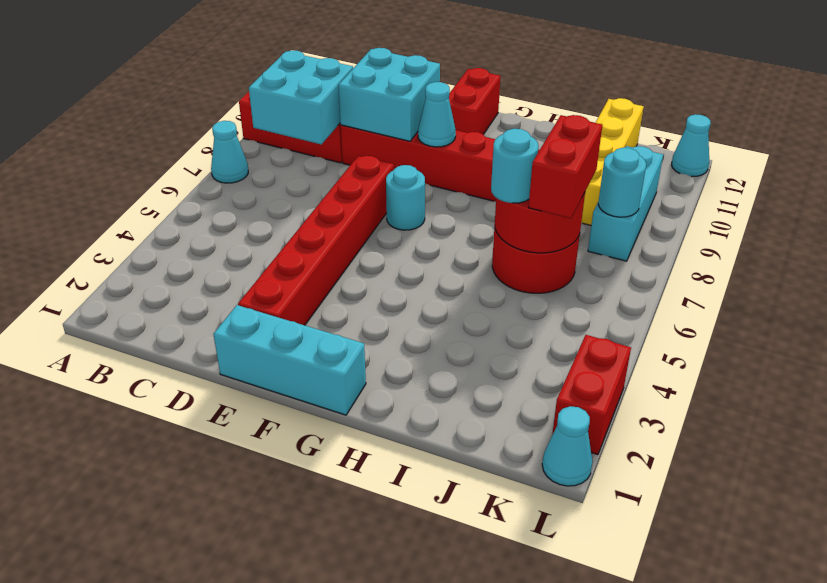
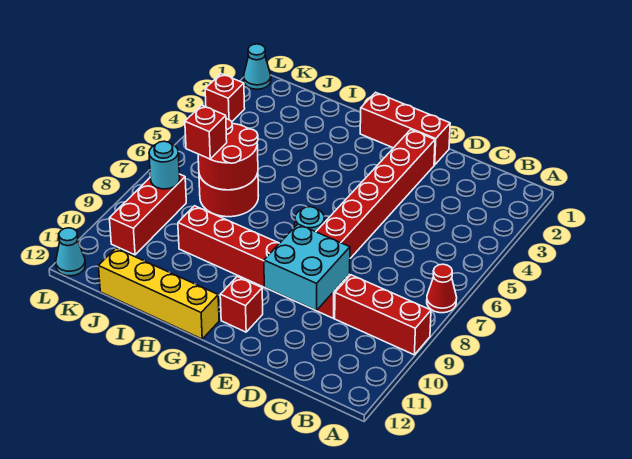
cyan 1x1 cone [211,121,248,183] -> red 1x1 cone [427,264,457,313]
cyan 2x2 brick [249,50,353,144] -> none
cyan 1x3 brick [213,305,366,415] -> red 1x3 brick [360,92,450,165]
cyan 1x1 cone [418,82,456,147] -> none
red 1x2 brick [449,68,500,134] -> red 1x1 brick [220,277,263,332]
cyan 1x1 round brick [491,129,539,203] -> none
red 1x2 brick [529,115,602,218] -> red 1x1 brick [185,105,227,159]
yellow 1x4 brick [581,98,644,225] -> yellow 1x4 brick turned to [98,248,219,339]
cyan 1x3 brick [588,146,663,261] -> red 1x3 brick [110,174,186,255]
red 1x2 brick [552,335,631,455] -> red 1x1 brick [205,74,245,121]

